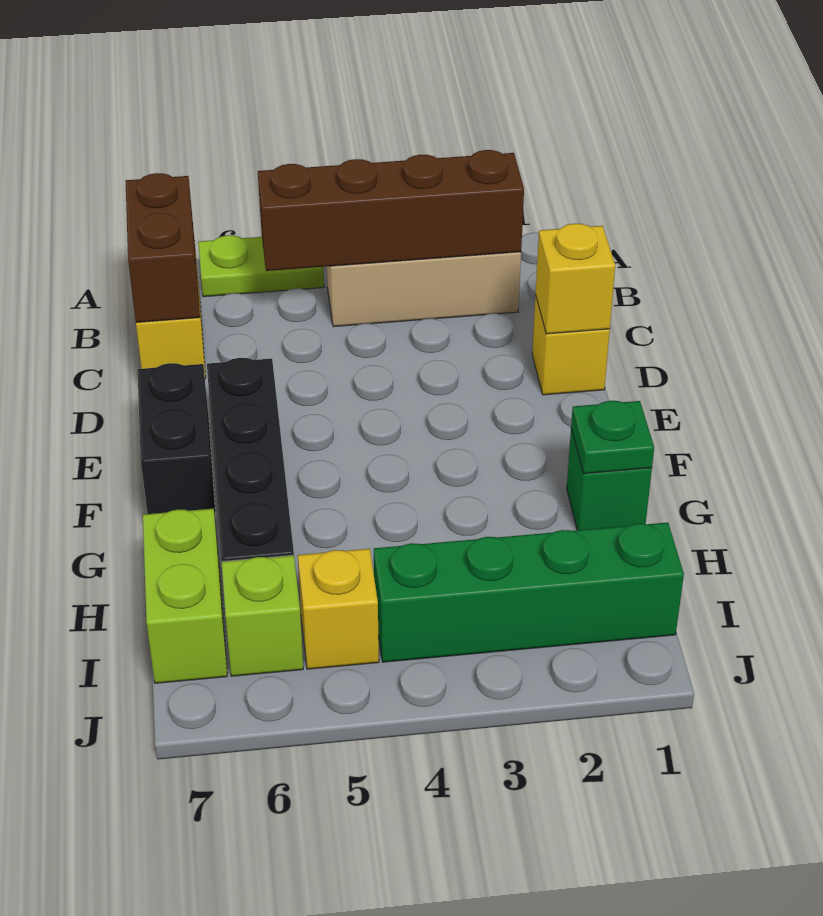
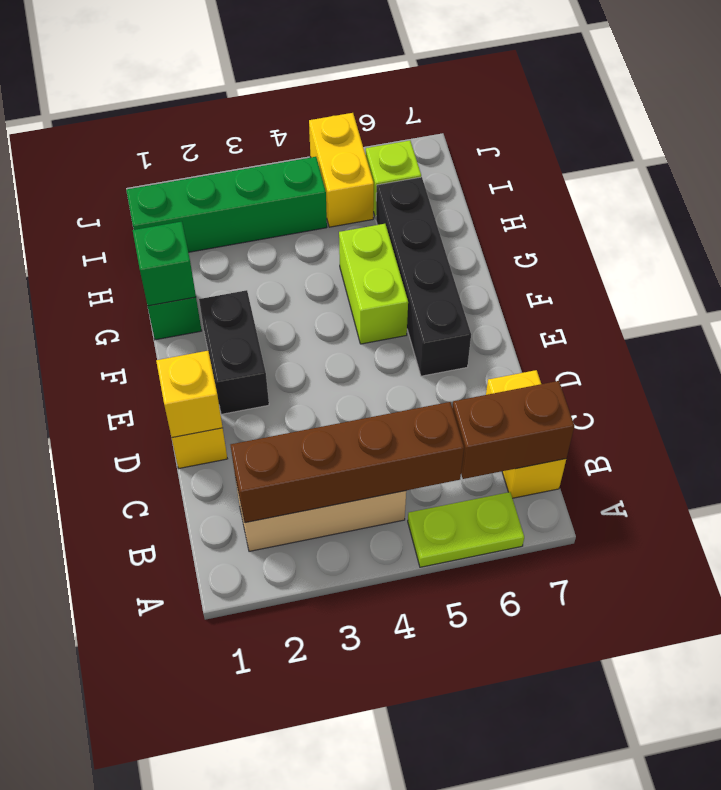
brown 1x2 brick [126,173,200,323] -> brown 1x2 brick turned to [452,381,574,479]
black 1x2 brick [137,363,216,516] -> black 1x2 brick moved to [199,290,269,414]
green 1x1 plate [571,401,654,474] -> green 1x1 brick [133,222,196,306]
lime 1x2 brick [143,509,227,683] -> lime 1x2 brick moved to [339,224,408,344]
yellow 1x1 brick [298,549,379,669] -> yellow 1x2 brick [309,113,374,227]

